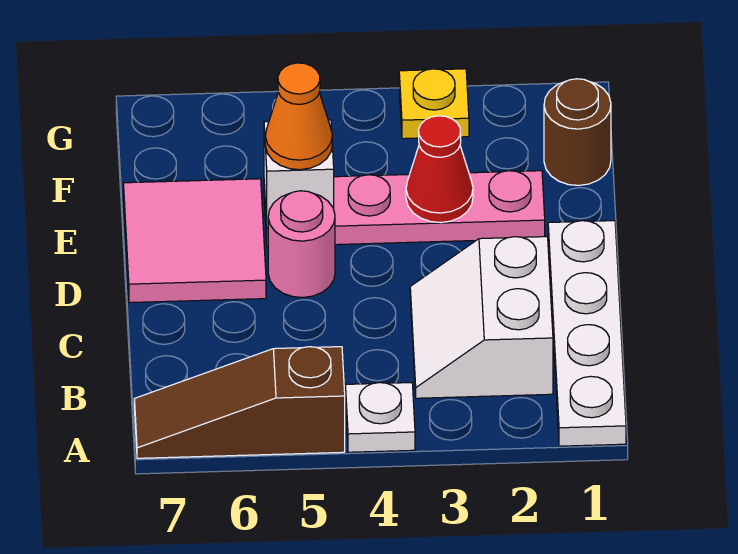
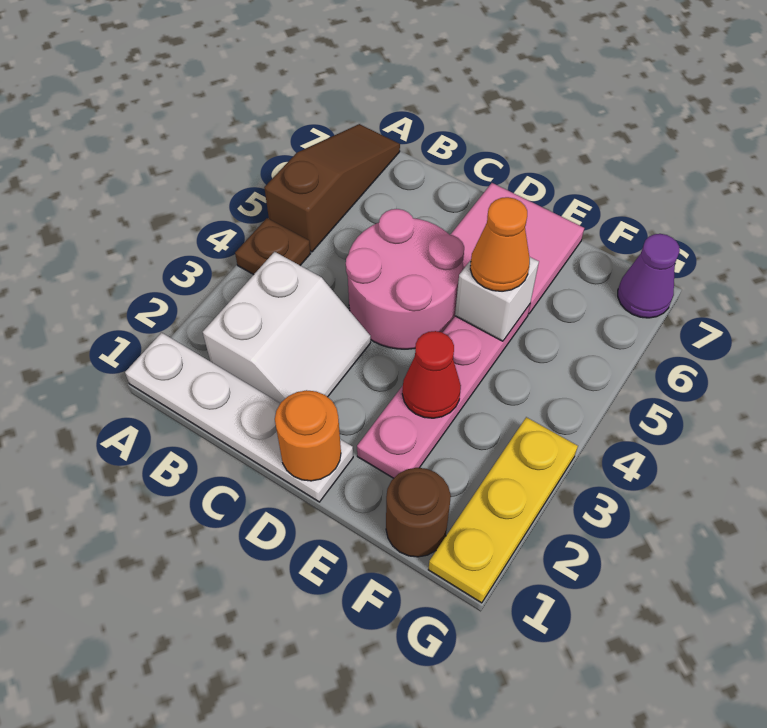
white 1x1 plate [345,383,415,452] -> brown 1x1 plate [235,218,311,275]
white 2x2 slope [410,237,553,398] -> white 2x2 slope turned to [203,252,371,403]
none -> orange 1x1 round brick [275,390,341,481]
pink 1x1 round brick [268,191,335,297] -> pink 2x2 round brick [346,209,464,349]
yellow 1x1 plate [399,69,469,139] -> yellow 1x3 plate [428,417,578,603]
none -> purple 1x1 cone [618,234,680,318]

